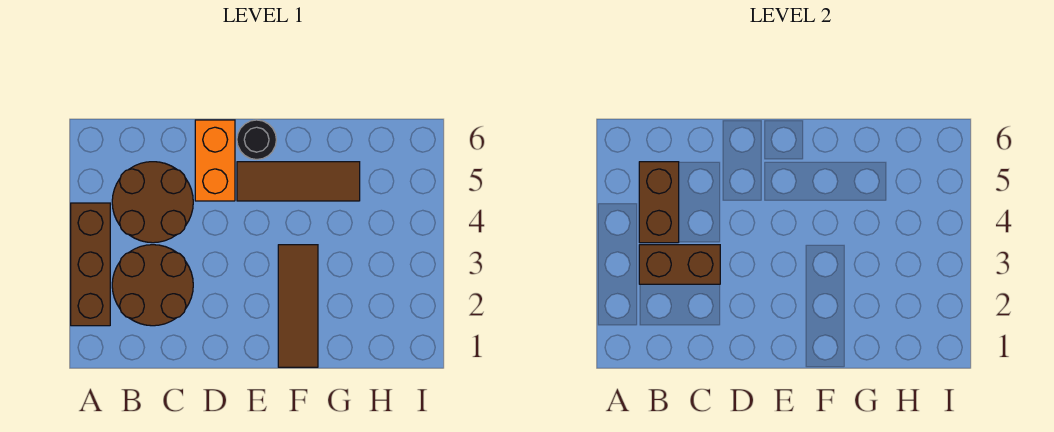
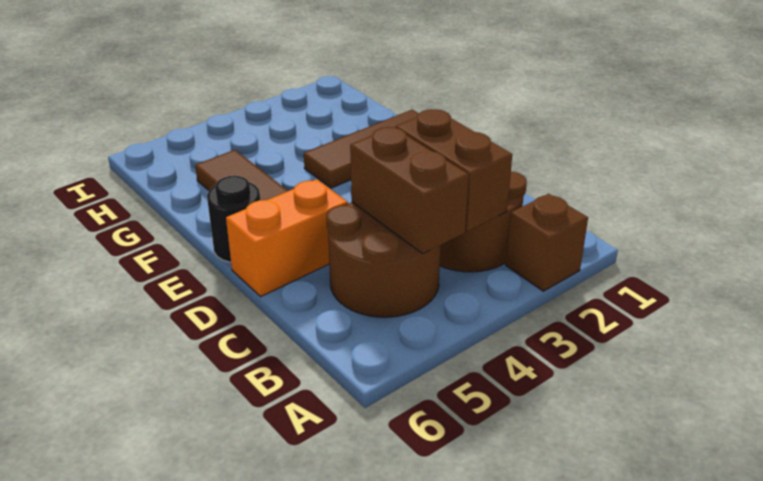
brown 1x3 brick [71,203,110,326] -> brown 1x1 brick [506,194,588,291]
brown 1x2 brick [639,162,679,243] -> brown 1x2 brick turned to [350,127,469,254]

